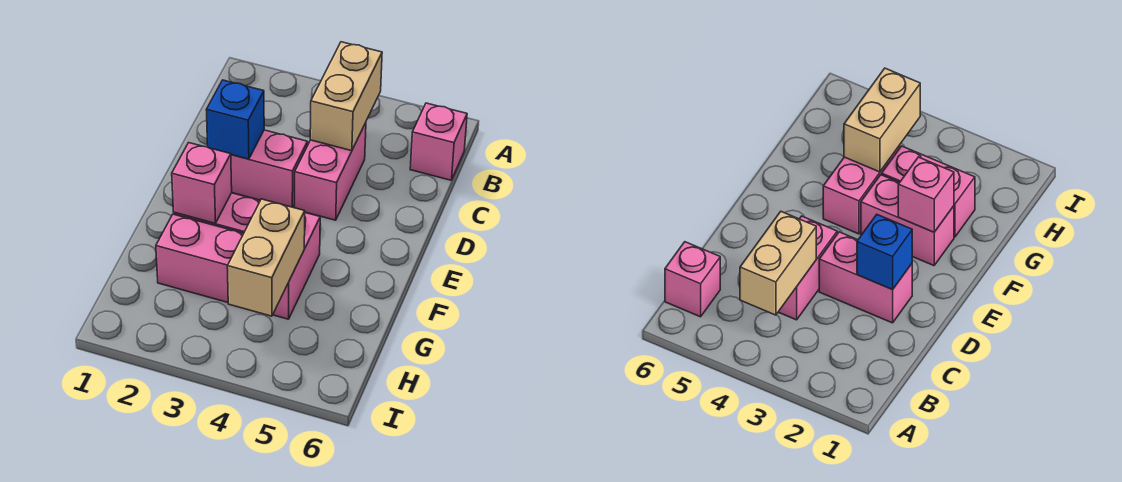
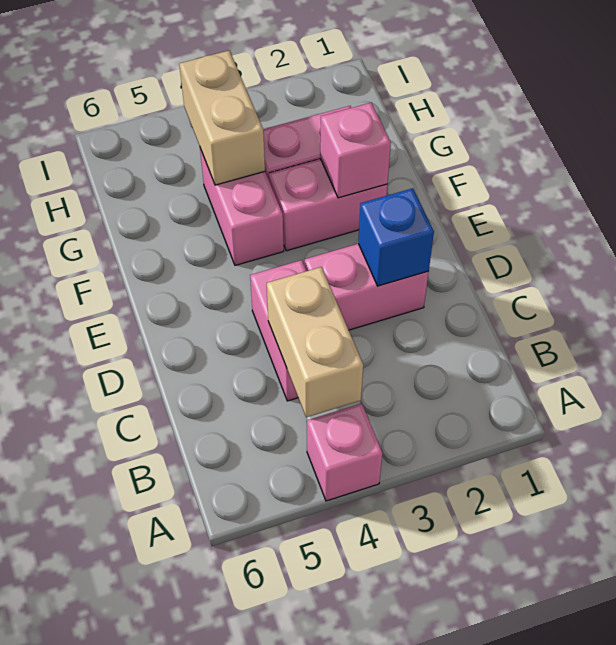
pink 1x1 brick [410,103,467,180] -> pink 1x1 brick moved to [307,403,383,501]

